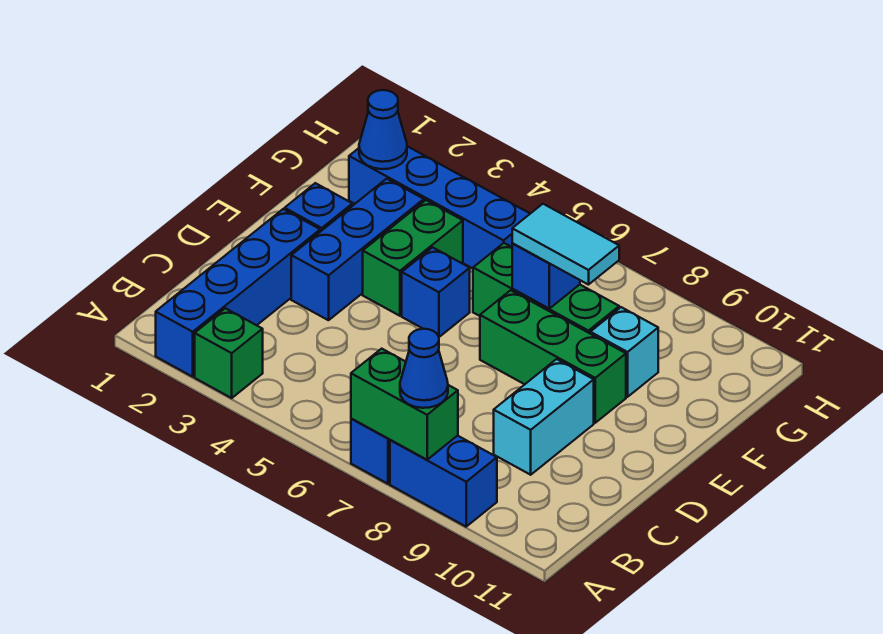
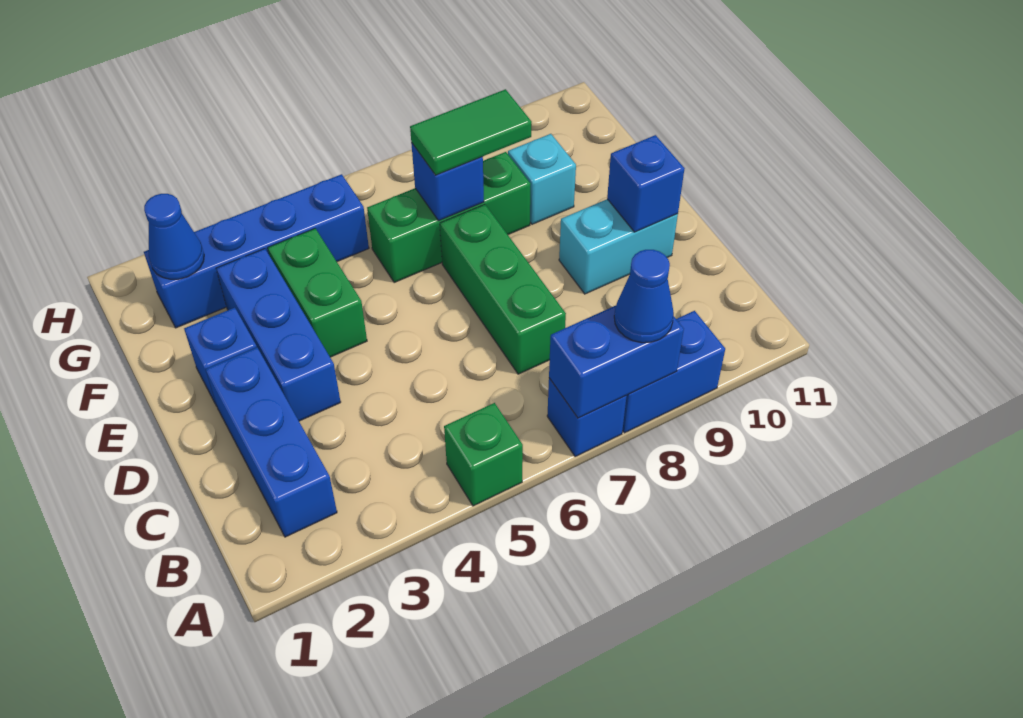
blue 1x4 brick [156,209,320,377] -> blue 1x3 brick [206,348,337,537]
green 1x1 brick [195,308,263,398] -> green 1x1 brick moved to [444,403,523,506]
green 1x2 brick [351,349,458,460] -> blue 1x2 brick [549,306,684,418]
cyan 1x2 brick [494,359,594,475] -> cyan 1x2 brick turned to [559,199,678,294]
blue 1x1 brick [402,247,470,337] -> blue 1x1 brick moved to [607,135,685,232]
green 1x3 brick [480,290,626,423] -> green 1x3 brick turned to [440,204,566,374]
cyan 1x2 tile [512,204,619,285] -> green 1x2 tile [410,89,532,175]

